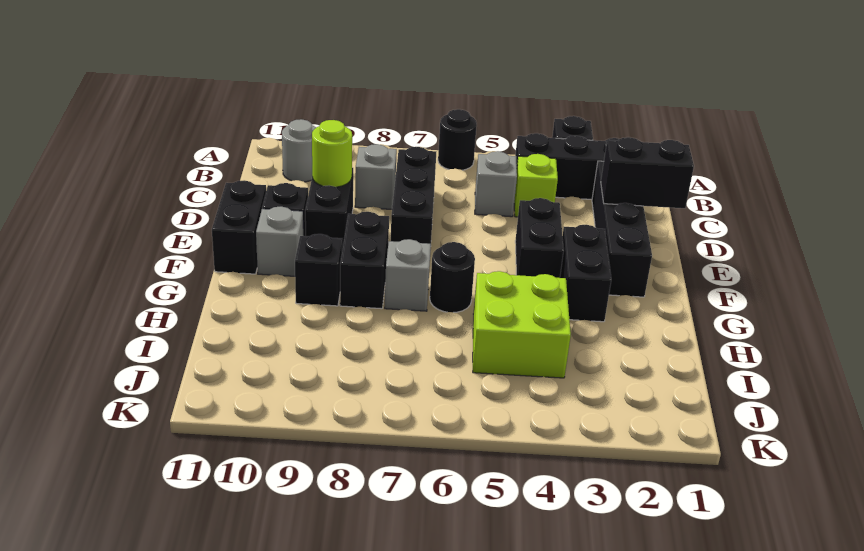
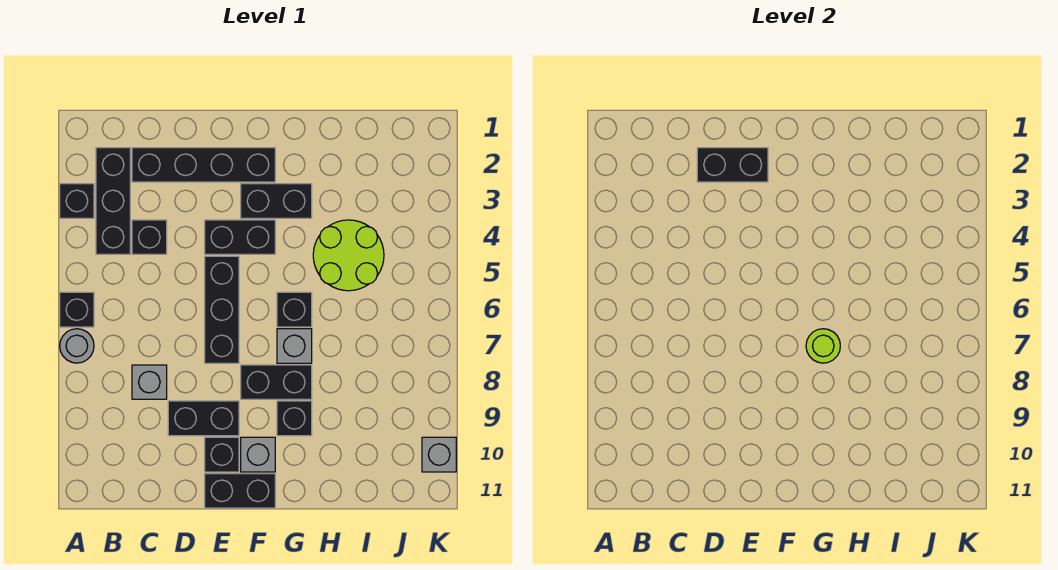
black 1x1 round brick [438,109,477,170] -> black 1x1 brick [60,292,94,327]
grey 1x1 round brick [282,119,316,182] -> grey 1x1 round brick moved to [60,329,94,363]
lime 1x1 brick [514,154,558,217] -> black 1x1 brick [132,220,167,254]
grey 1x1 brick [475,151,517,217] -> grey 1x1 brick moved to [422,437,456,472]
black 1x3 brick [391,147,436,251] -> black 1x3 brick turned to [205,256,239,363]
black 1x2 brick [601,137,694,208] -> black 1x2 brick turned to [697,148,768,182]
lime 1x1 round brick [312,120,352,187] -> lime 1x1 round brick moved to [806,329,840,363]
black 1x1 round brick [430,242,475,312] -> black 1x1 brick [277,292,312,327]
lime 2x2 brick [473,271,571,378] -> lime 2x2 round brick [313,220,384,291]

